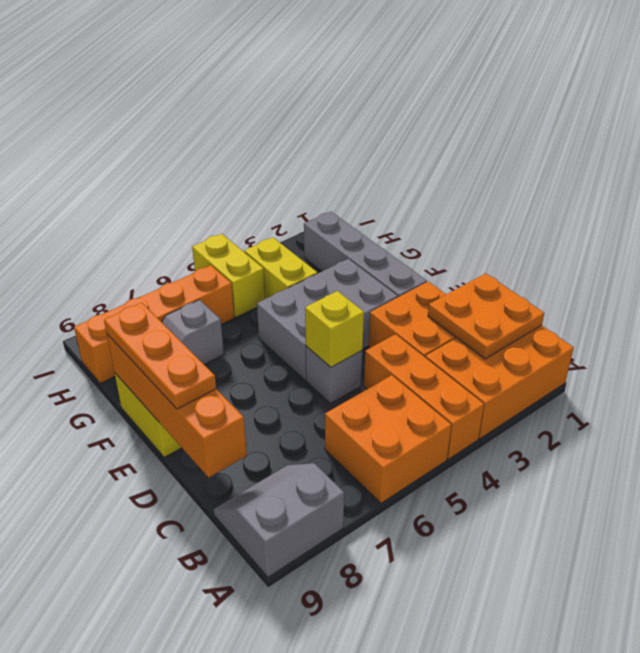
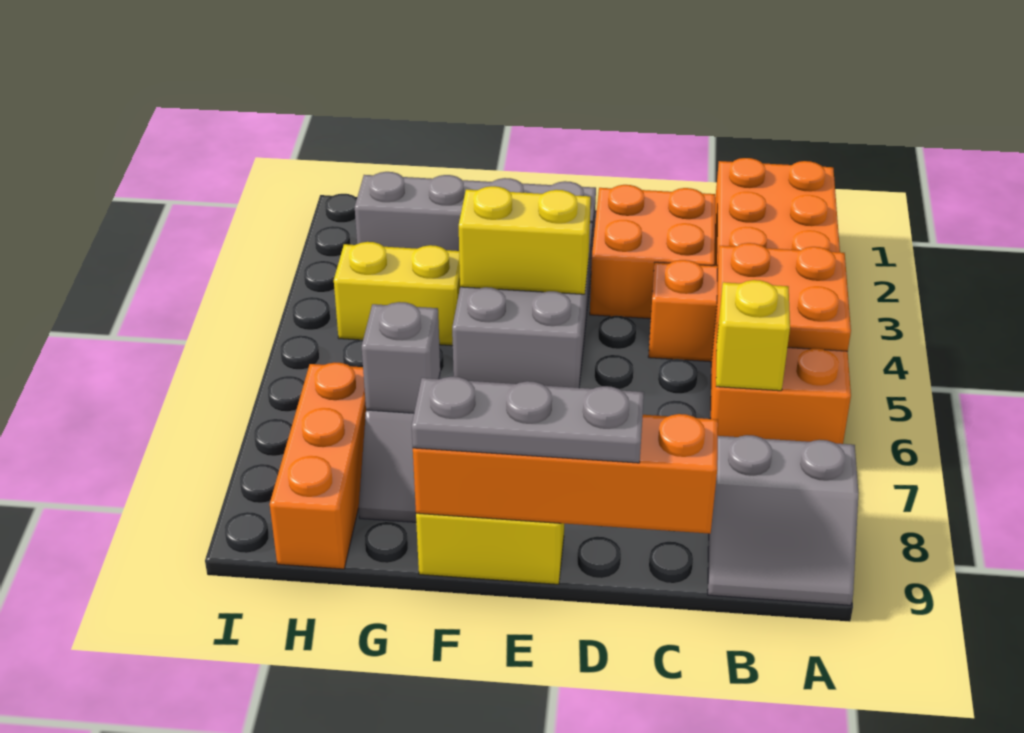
grey 2x2 slope [214,463,344,577] -> grey 2x2 slope turned to [708,435,859,605]
orange 2x2 plate [428,273,544,359] -> orange 2x2 plate moved to [717,243,851,351]
grey 1x1 brick [306,346,362,403] -> grey 1x1 brick moved to [362,302,440,413]
yellow 1x1 brick [305,291,364,367] -> yellow 1x1 brick moved to [716,280,790,391]
orange 1x3 plate [104,303,216,409] -> grey 1x3 plate [412,377,644,463]
yellow 1x2 brick [192,234,265,317] -> yellow 1x2 brick moved to [459,186,591,294]
orange 1x4 brick [74,265,234,383] -> orange 1x3 brick [270,363,366,569]

